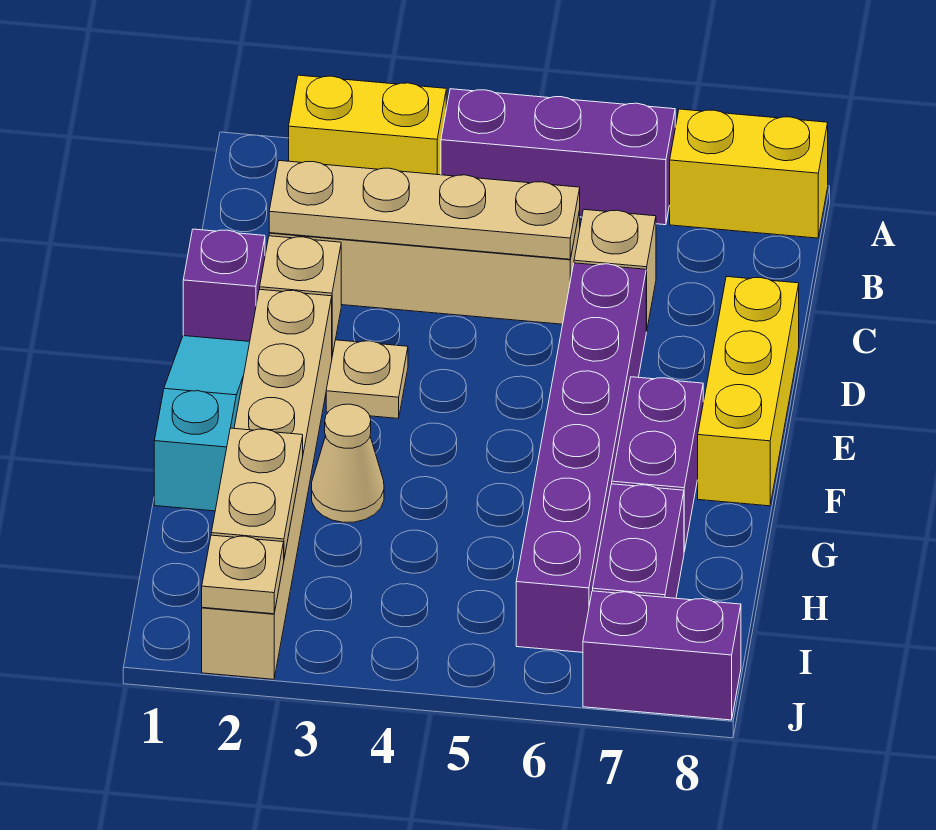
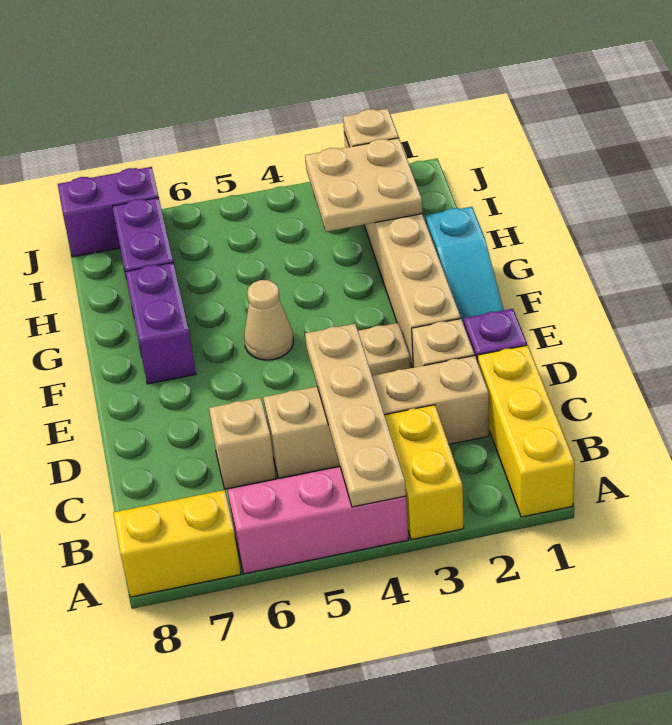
yellow 1x2 brick [289,75,446,175] -> yellow 1x2 brick turned to [385,405,464,540]
purple 1x3 brick [441,89,675,225] -> pink 1x3 brick [228,467,408,574]
tan 1x4 plate [269,161,580,259] -> tan 1x4 plate turned to [305,324,406,507]
purple 1x6 brick [516,263,646,652] -> none
yellow 1x3 brick [698,277,799,506] -> yellow 1x3 brick moved to [478,345,575,517]
tan 1x1 cone [312,404,384,522] -> tan 1x1 cone moved to [244,280,293,360]
tan 1x2 plate [211,428,303,558] -> tan 2x2 plate [305,138,422,232]

